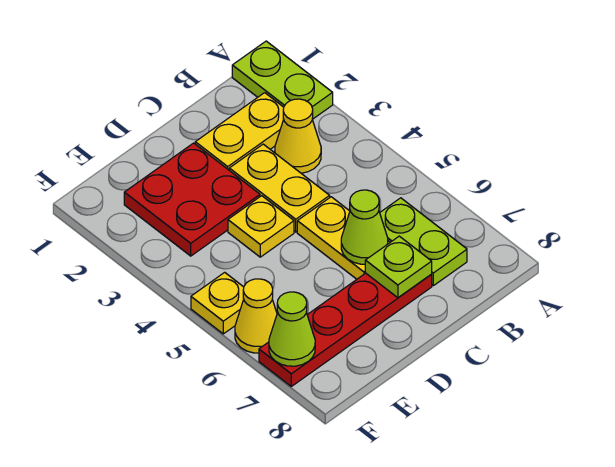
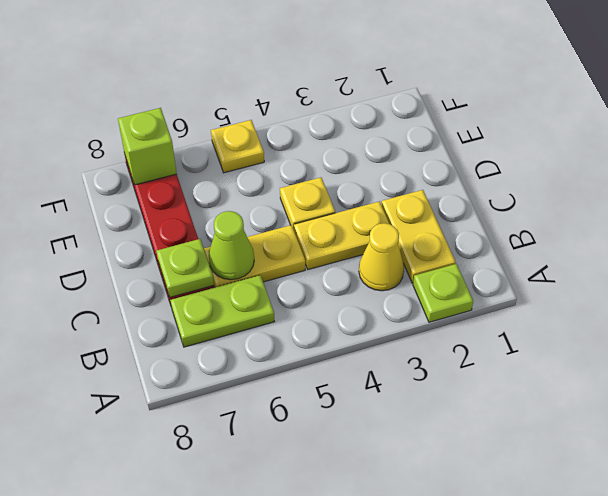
lime 1x2 plate [232,41,333,119] -> lime 1x1 plate [413,264,473,322]
red 2x2 plate [124,143,260,256] -> none
yellow 1x1 cone [235,279,277,353] -> none
lime 1x1 cone [269,292,315,366] -> lime 1x1 brick [118,108,177,185]

